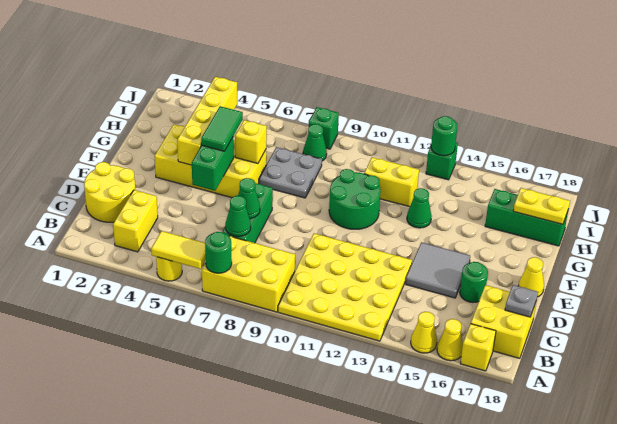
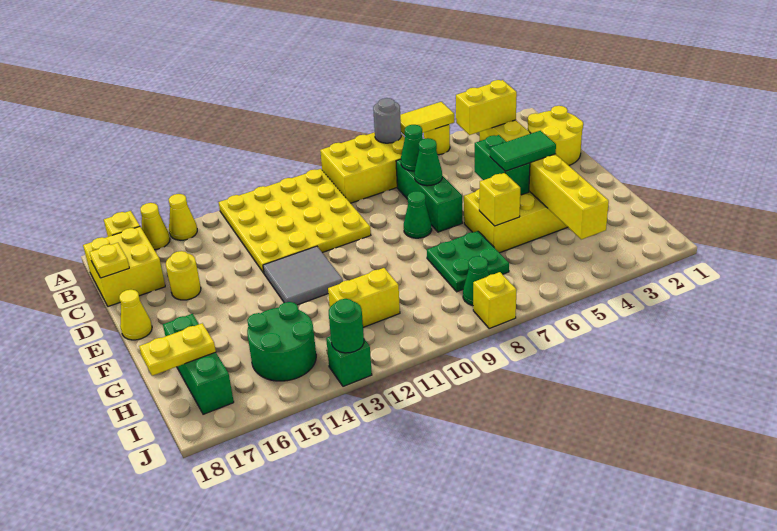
green 1x1 round brick [205,232,232,273] -> grey 1x1 round brick [373,98,401,143]
none -> yellow 1x2 brick [456,80,517,135]
grey 1x1 plate [505,285,538,317] -> yellow 1x1 plate [89,243,129,278]
grey 2x2 tile [406,242,470,298] -> grey 2x2 tile moved to [263,246,343,305]
green 1x1 round brick [460,262,488,302] -> yellow 1x1 round brick [166,251,201,300]
green 1x2 tile [201,106,243,151] -> green 1x2 tile turned to [490,131,556,171]
green 2x2 round brick [329,169,381,229] -> green 2x2 round brick moved to [247,302,316,381]
grey 2x2 plate [259,147,322,198] -> green 2x2 plate [427,231,509,292]
green 1x1 cone [407,188,431,228] -> green 1x1 cone moved to [404,191,432,238]
green 1x3 brick [485,189,568,246] -> green 1x3 brick turned to [163,314,234,414]
green 1x1 brick [309,107,339,149] -> yellow 1x1 brick [473,272,517,328]

